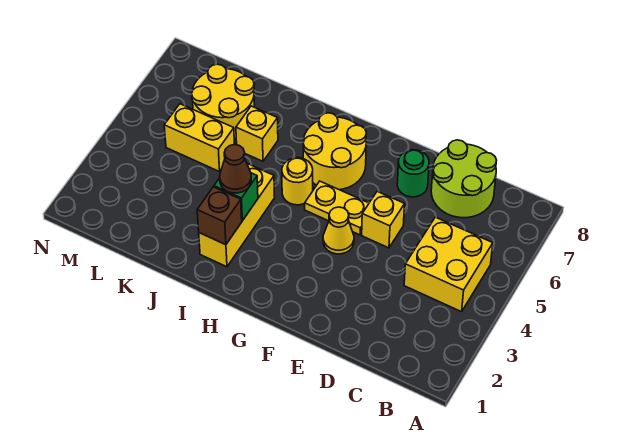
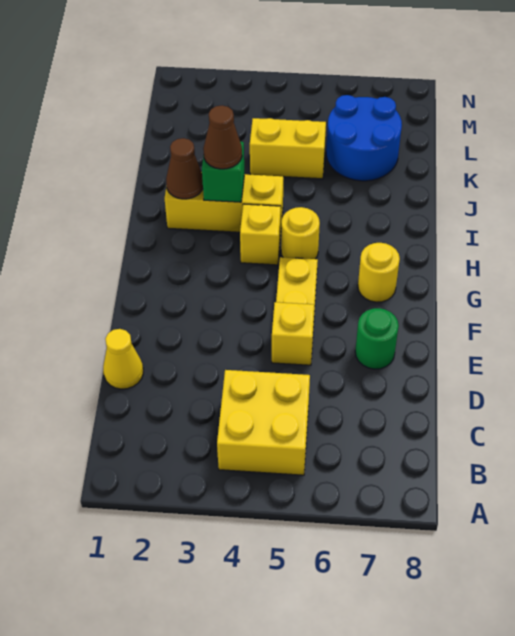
lime 2x2 round brick [431,140,497,218] -> none
yellow 1x1 cone [323,207,354,254] -> yellow 1x1 cone moved to [103,329,143,389]
yellow 2x2 round brick [303,113,366,190] -> yellow 1x1 round brick [358,243,400,302]
brown 1x1 brick [197,187,242,245] -> brown 1x1 cone [166,138,203,199]
yellow 1x1 brick [236,106,278,161] -> yellow 1x1 brick moved to [240,204,281,265]
yellow 1x2 brick [164,104,235,172] -> yellow 1x2 brick turned to [250,118,326,179]
yellow 2x2 round brick [192,64,255,139] -> blue 2x2 round brick [326,95,402,181]

